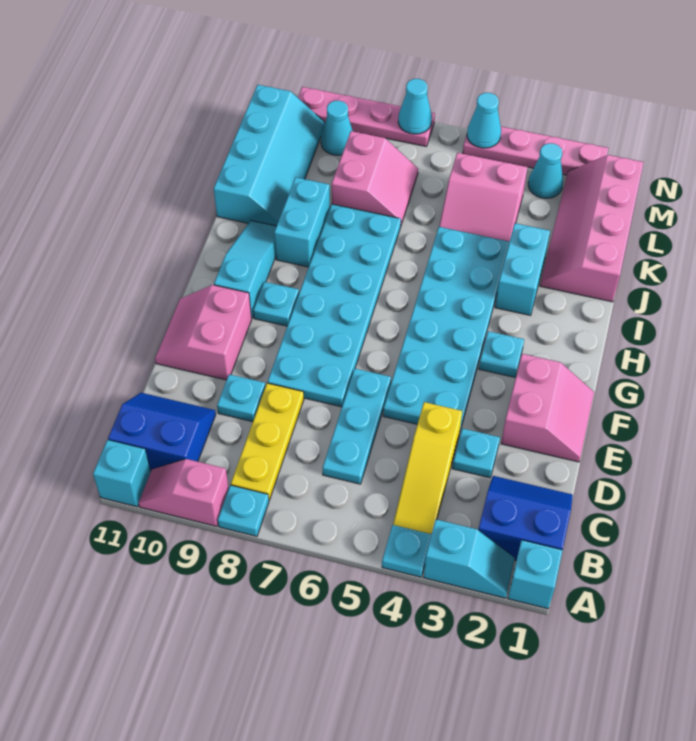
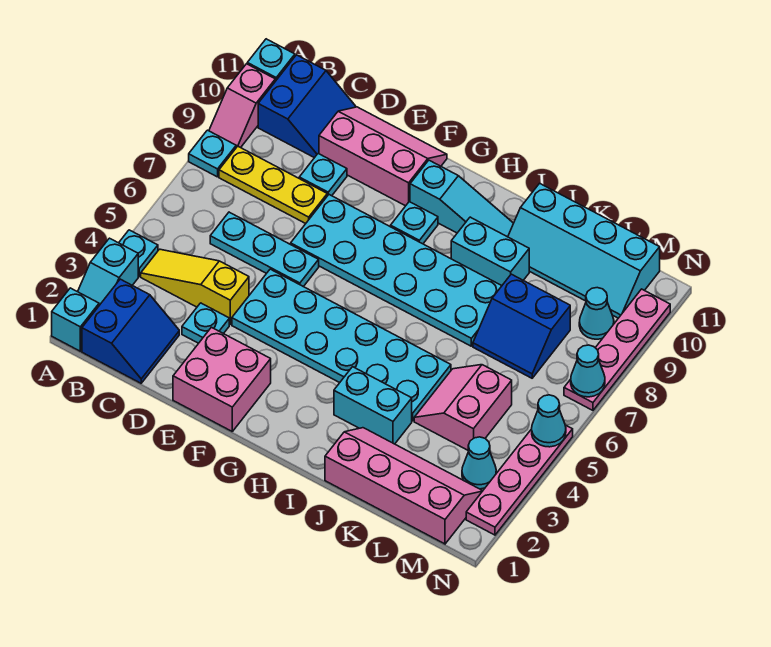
pink 1x2 slope [139,459,229,526] -> pink 1x2 slope turned to [209,64,275,148]
pink 2x2 slope [501,354,594,462] -> pink 2x2 brick [173,327,271,431]
pink 2x2 slope [155,285,252,380] -> pink 2x3 slope [319,107,447,206]
cyan 1x1 plate [479,331,524,377] -> none
pink 2x2 slope [332,131,418,225] -> blue 2x2 slope [473,274,570,378]

